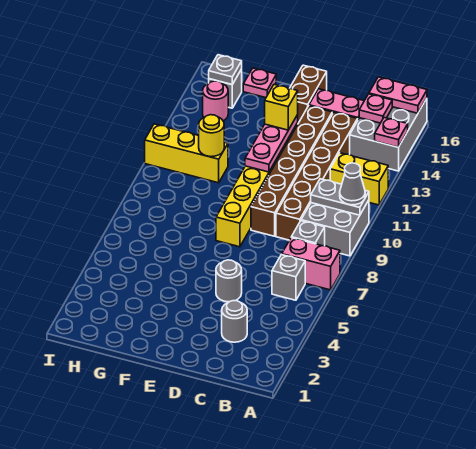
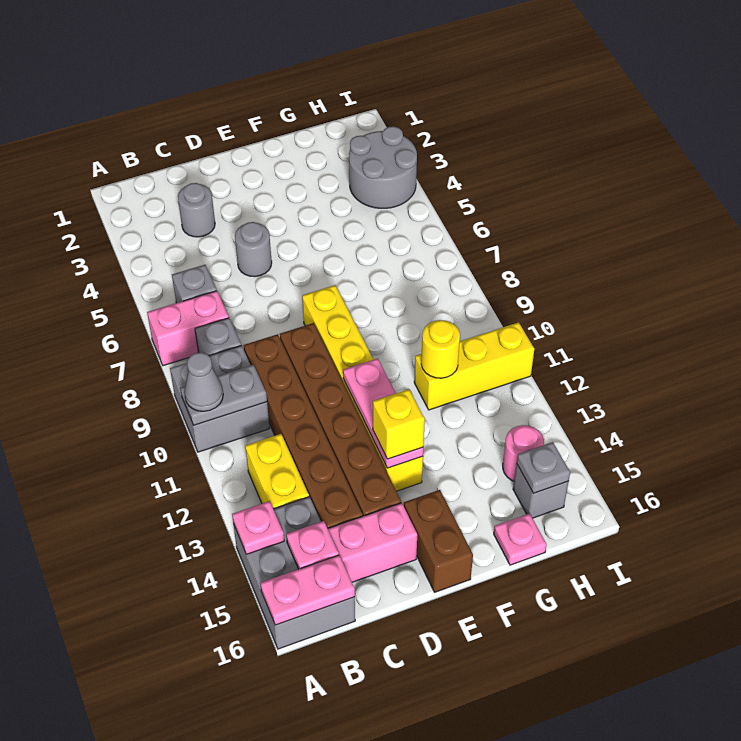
yellow 1x2 brick [330,153,388,205] -> yellow 1x2 brick turned to [245,434,309,509]
none -> grey 2x2 round brick [349,126,417,208]

